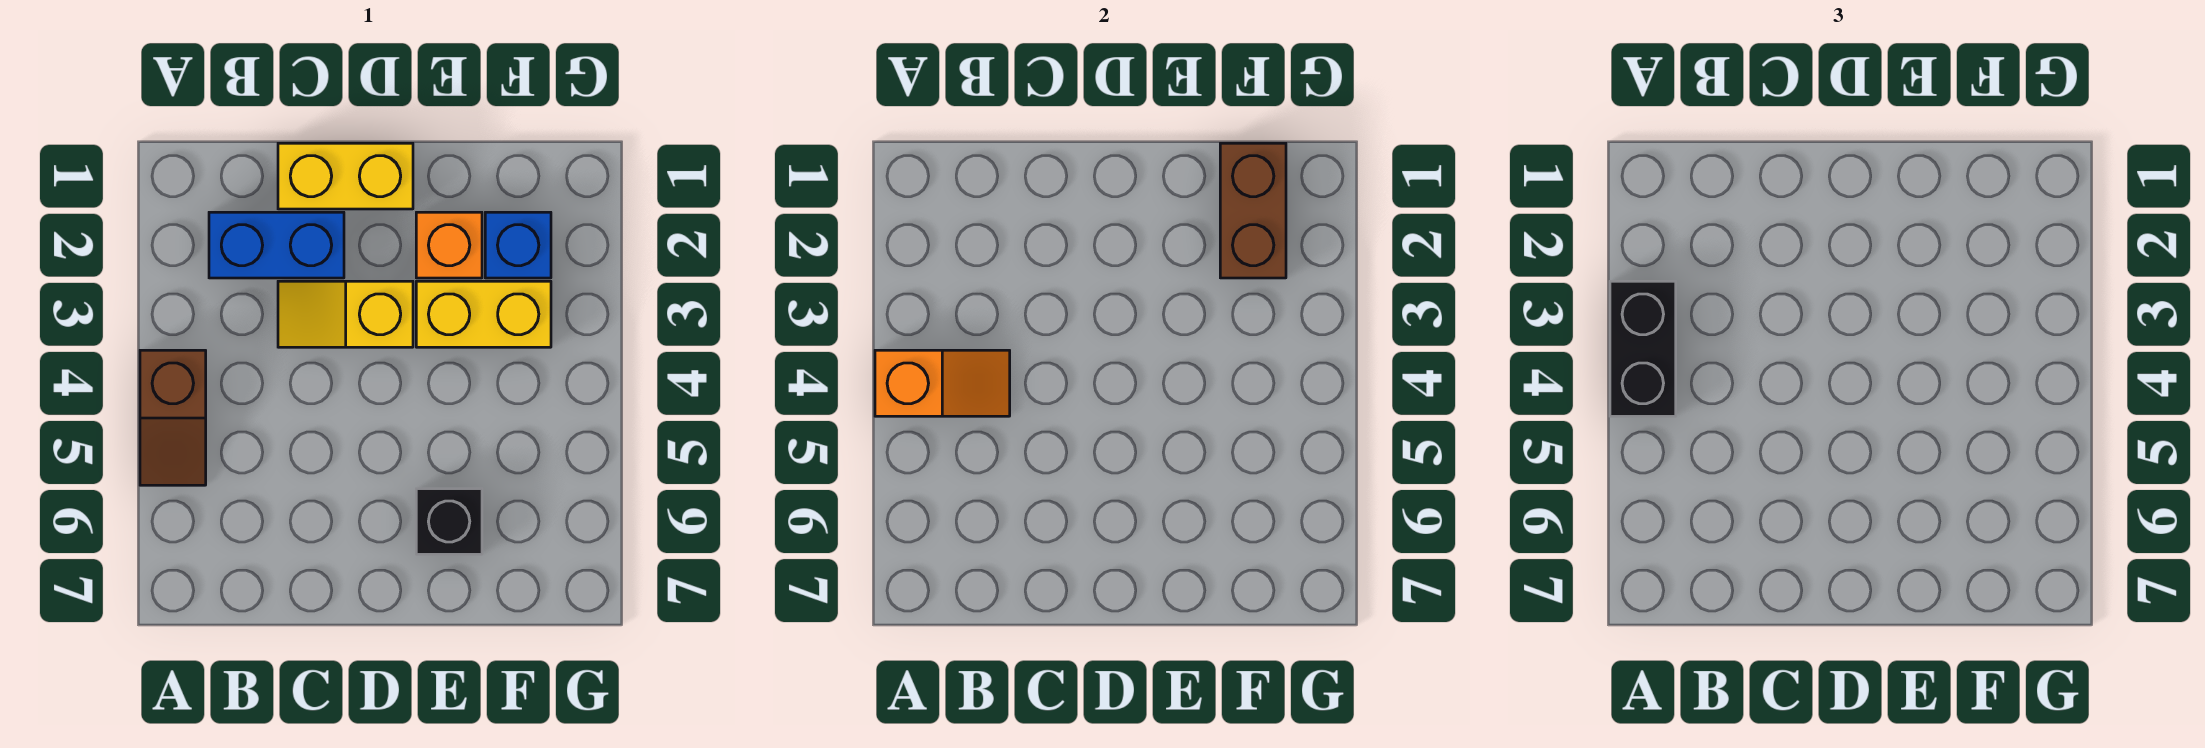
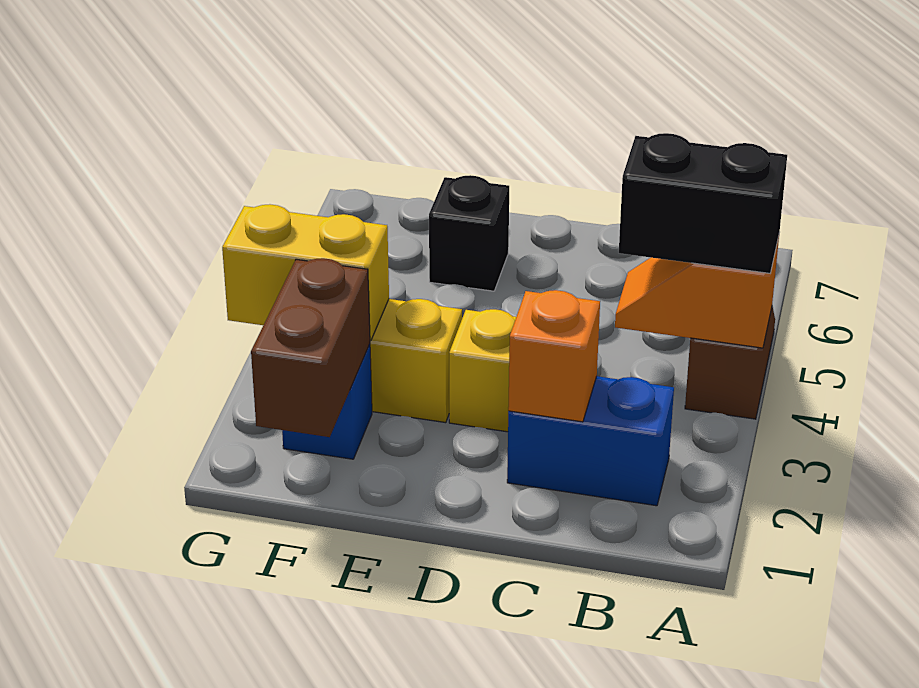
black 1x2 brick [1610,281,1676,416] -> black 1x2 brick turned to [619,133,787,274]
yellow 1x2 brick [278,143,413,209] -> yellow 1x2 brick moved to [222,204,389,341]
orange 1x1 brick [416,212,482,278] -> orange 1x1 brick moved to [508,290,600,422]

